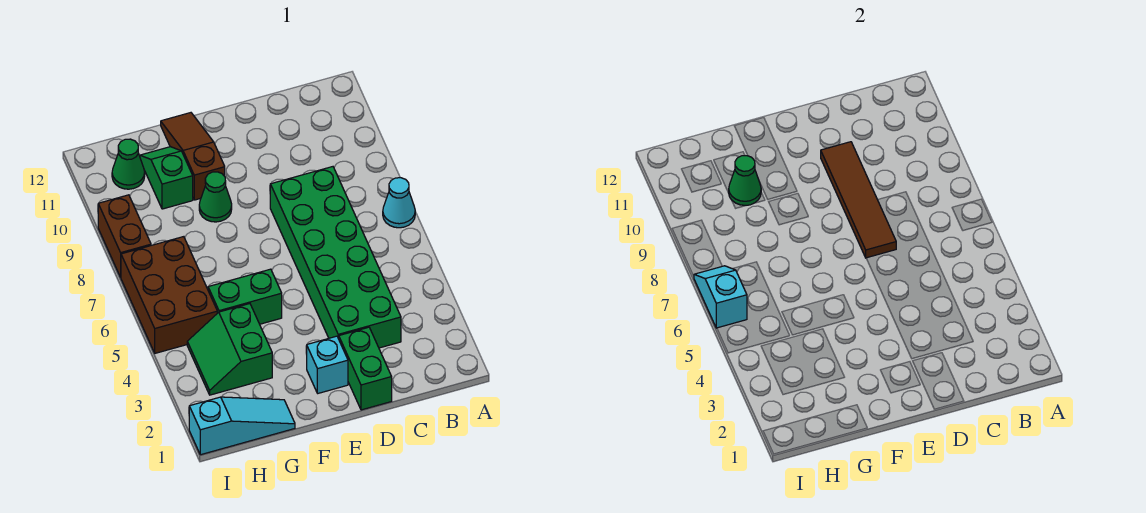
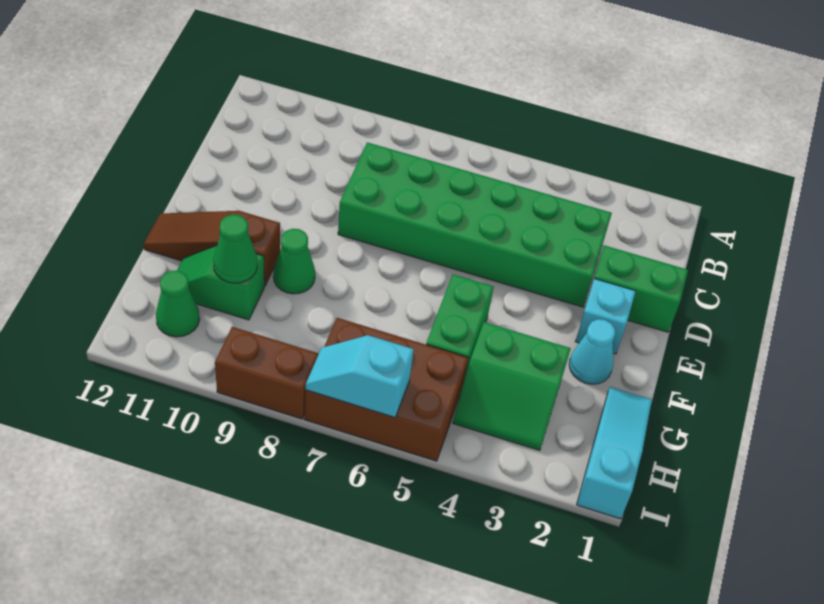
cyan 1x1 cone [383,178,415,228] -> cyan 1x1 cone moved to [569,319,615,384]
brown 1x4 tile [821,142,896,258] -> none

